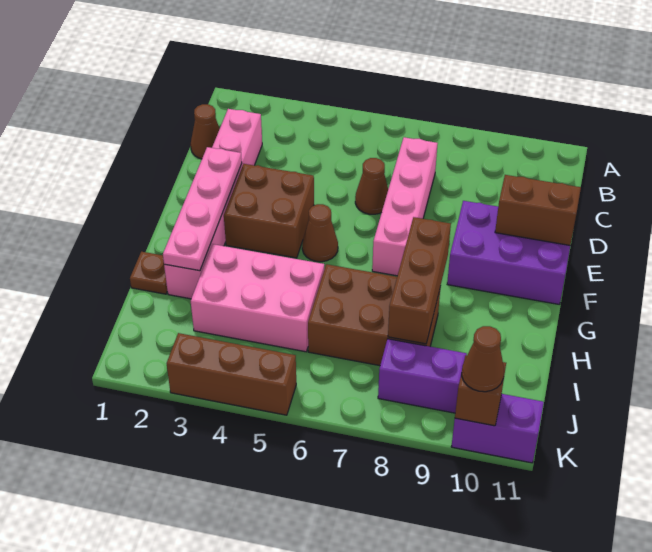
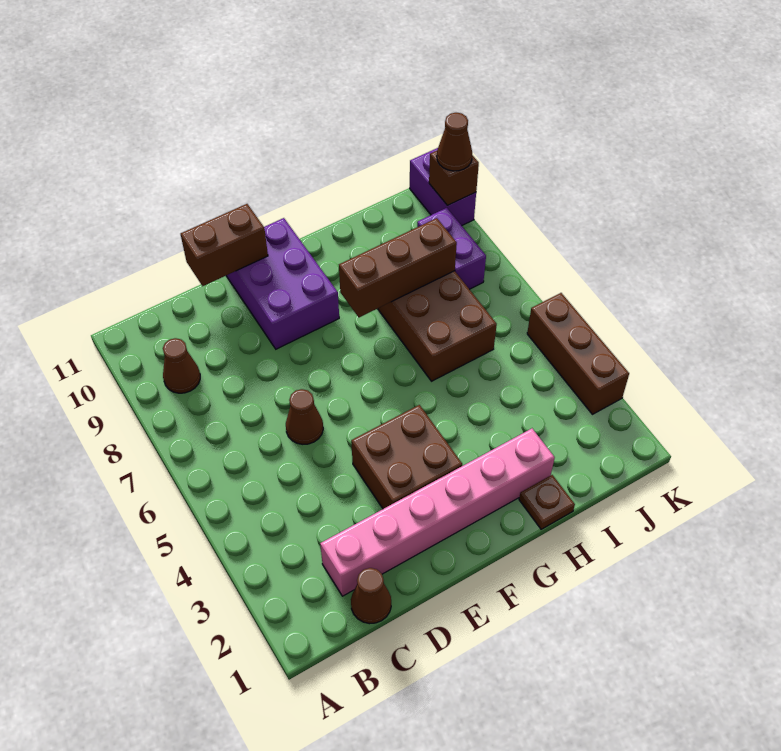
pink 1x4 brick [372,137,438,276] -> none
pink 1x4 plate [163,147,242,271] -> none
brown 1x2 brick [495,175,581,245] -> brown 1x2 brick turned to [181,204,268,286]
brown 1x1 cone [302,204,338,262] -> brown 1x1 cone moved to [163,338,200,393]
pink 2x3 brick [191,244,324,352] -> none

